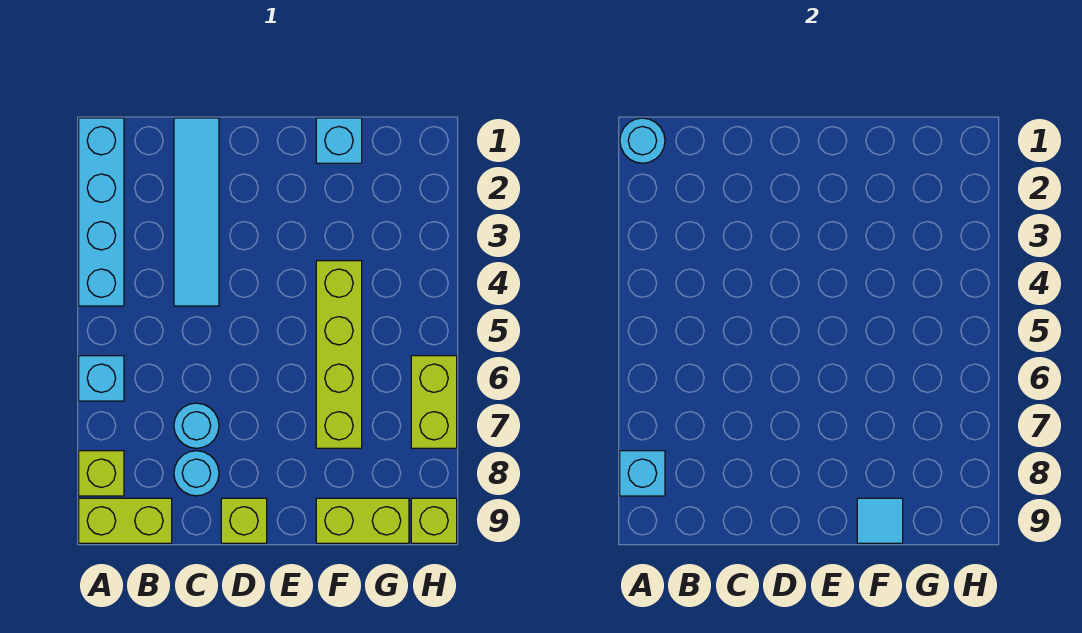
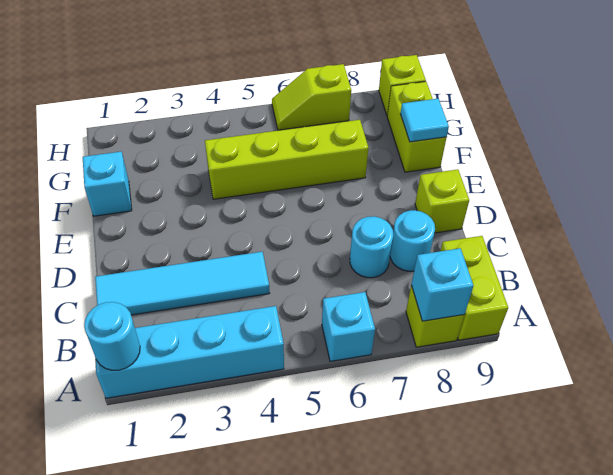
lime 1x2 brick [411,356,457,448] -> lime 1x2 slope [272,64,351,130]

